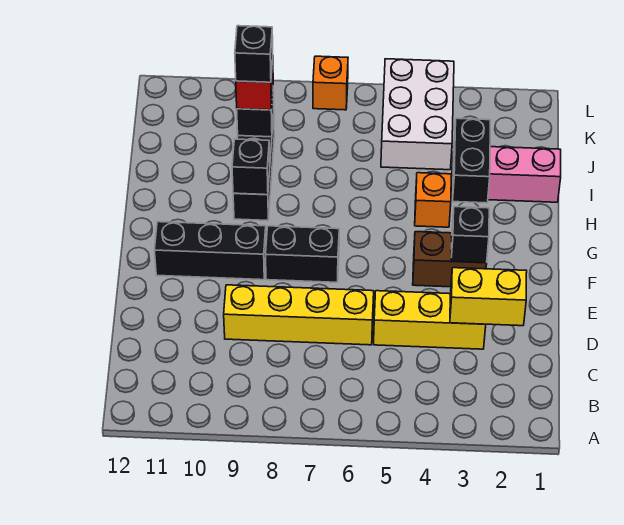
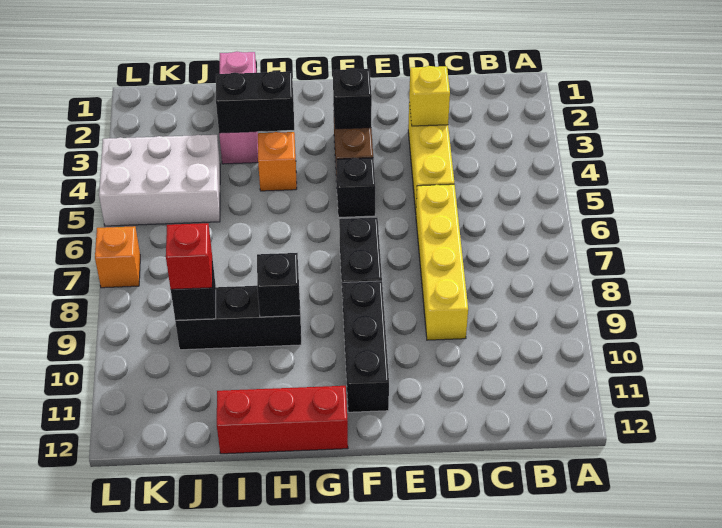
yellow 1x2 brick [450,268,527,326] -> yellow 1x1 brick [409,66,450,126]
none -> red 1x3 brick [217,386,348,454]
black 1x1 brick [235,26,273,82] -> black 1x1 brick moved to [336,158,375,217]

